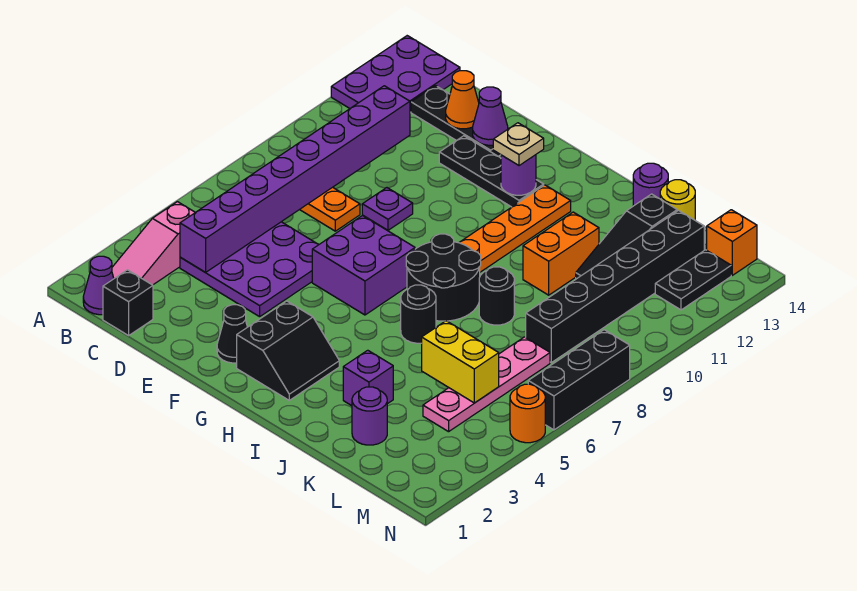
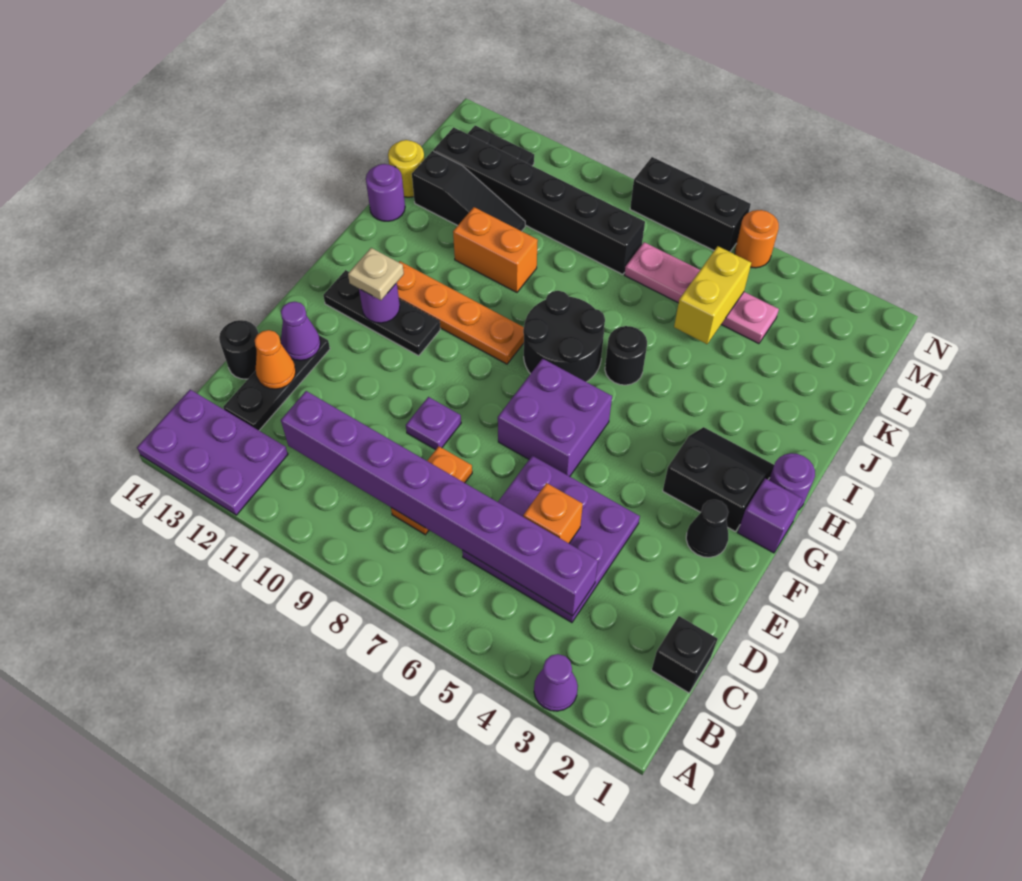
purple 1x1 cone [83,256,114,315] -> purple 1x1 cone moved to [534,654,578,711]
pink 1x3 slope [112,202,195,285] -> none
black 1x3 plate [439,136,544,207] -> black 1x3 plate turned to [323,270,440,356]
purple 1x1 brick [343,350,393,406] -> purple 1x1 brick moved to [738,479,802,553]
black 1x1 round brick [479,267,514,325] -> black 1x1 round brick moved to [219,320,259,379]
purple 1x1 round brick [352,387,387,445] -> purple 1x1 round brick moved to [769,453,815,510]
orange 1x1 brick [707,210,757,275] -> orange 1x1 brick moved to [523,483,583,543]

